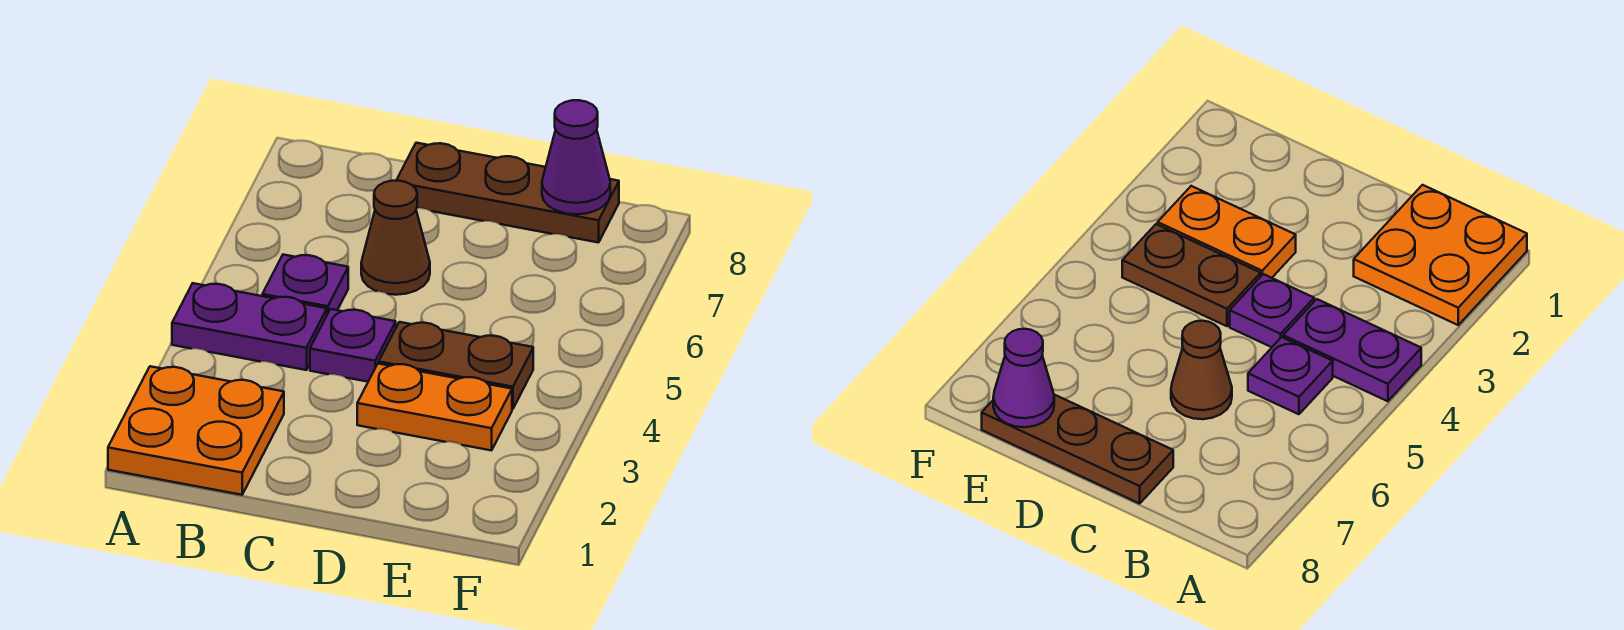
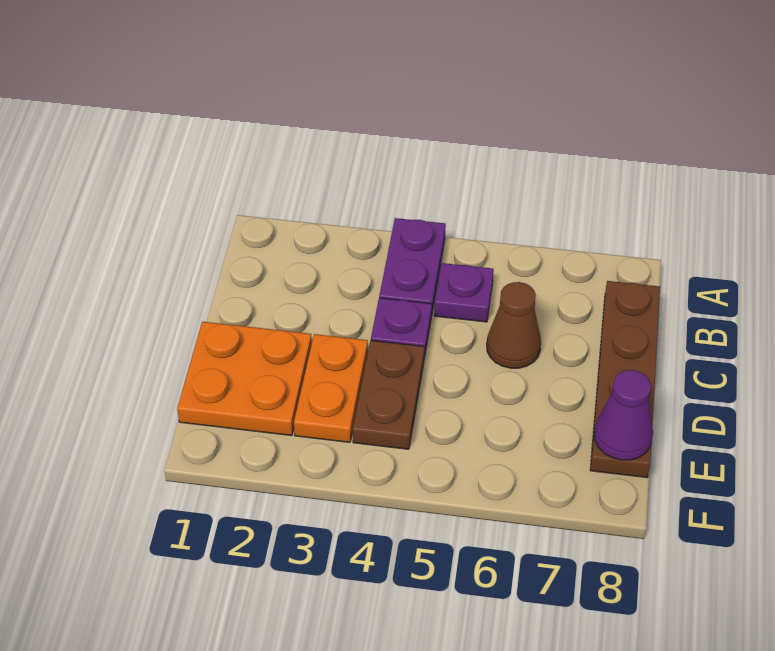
orange 2x2 plate [108,366,284,495] -> orange 2x2 plate moved to [177,322,312,436]
brown 1x3 plate [396,143,619,243] -> brown 1x4 plate [590,281,660,477]

